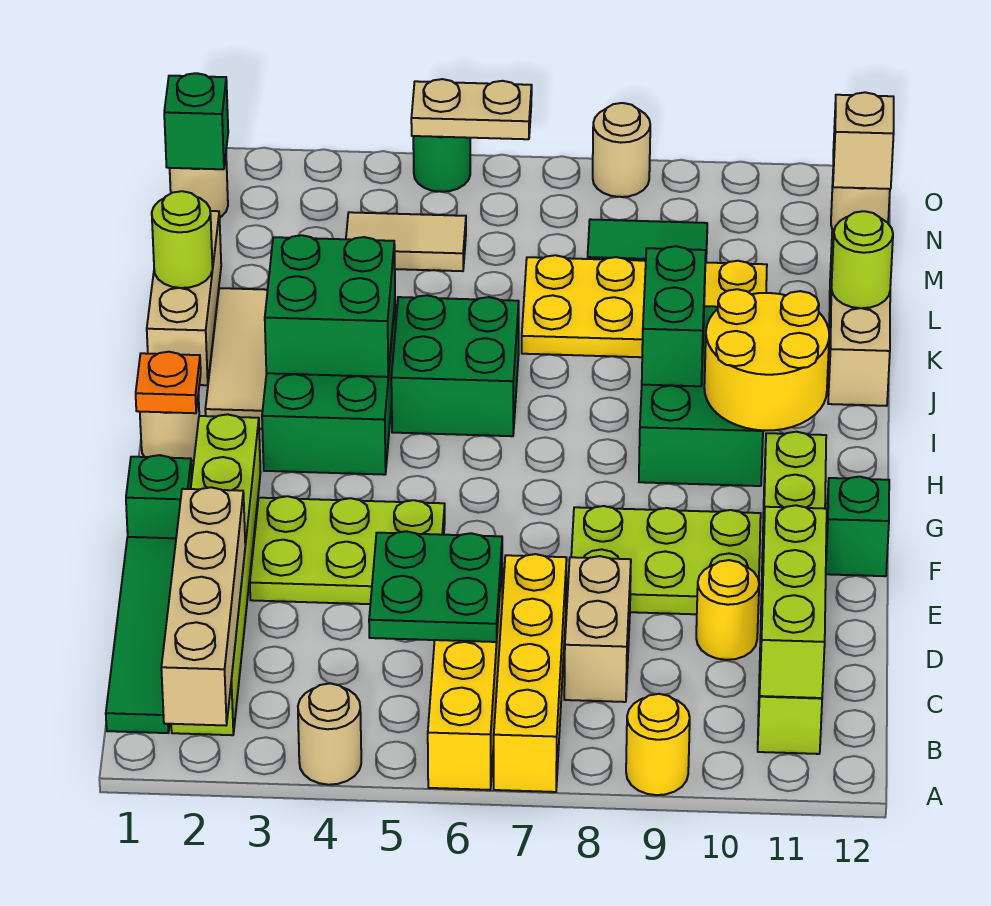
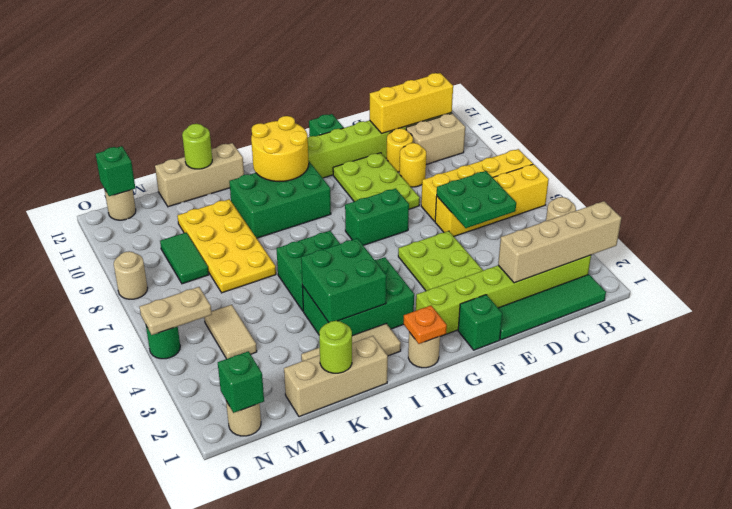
yellow 1x1 round brick [626,694,690,795] -> yellow 1x1 round brick moved to [399,143,426,187]
lime 1x3 brick [760,505,827,698] -> yellow 1x3 brick [370,73,453,134]
tan 1x2 brick [564,556,631,702] -> tan 1x2 brick moved to [406,113,465,164]
green 1x2 brick [642,246,706,386] -> green 1x2 brick moved to [345,188,409,245]
tan 1x1 brick [833,92,894,189] -> green 1x1 brick [96,146,135,196]
tan 1x2 plate [411,79,532,139] -> tan 1x2 plate turned to [140,287,212,335]

